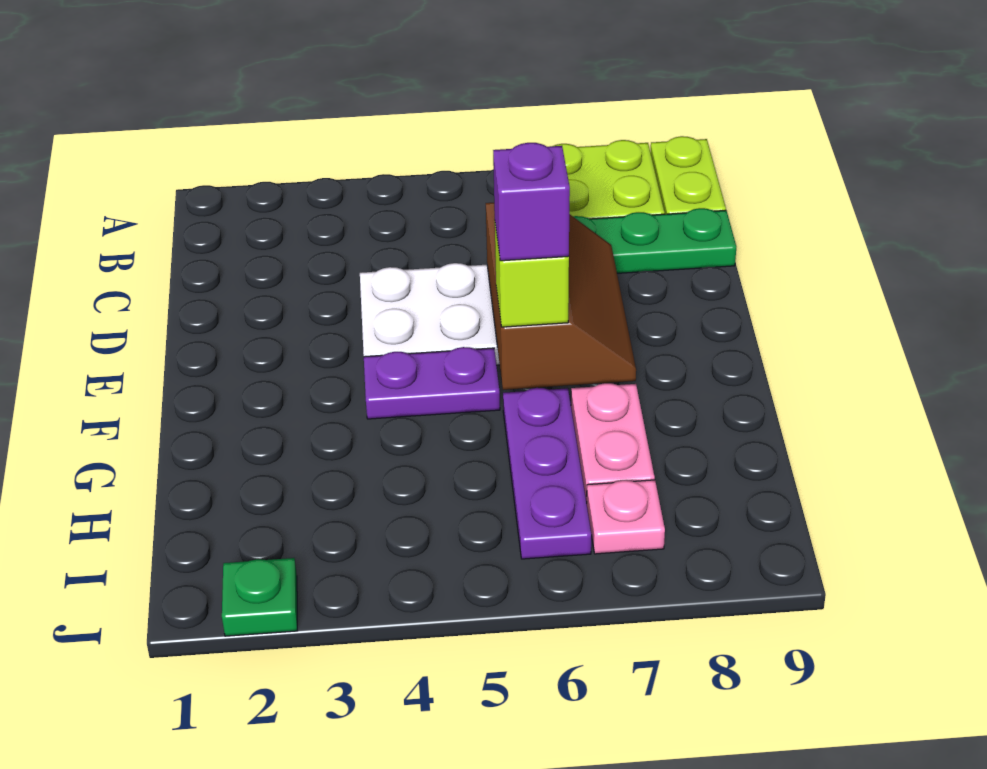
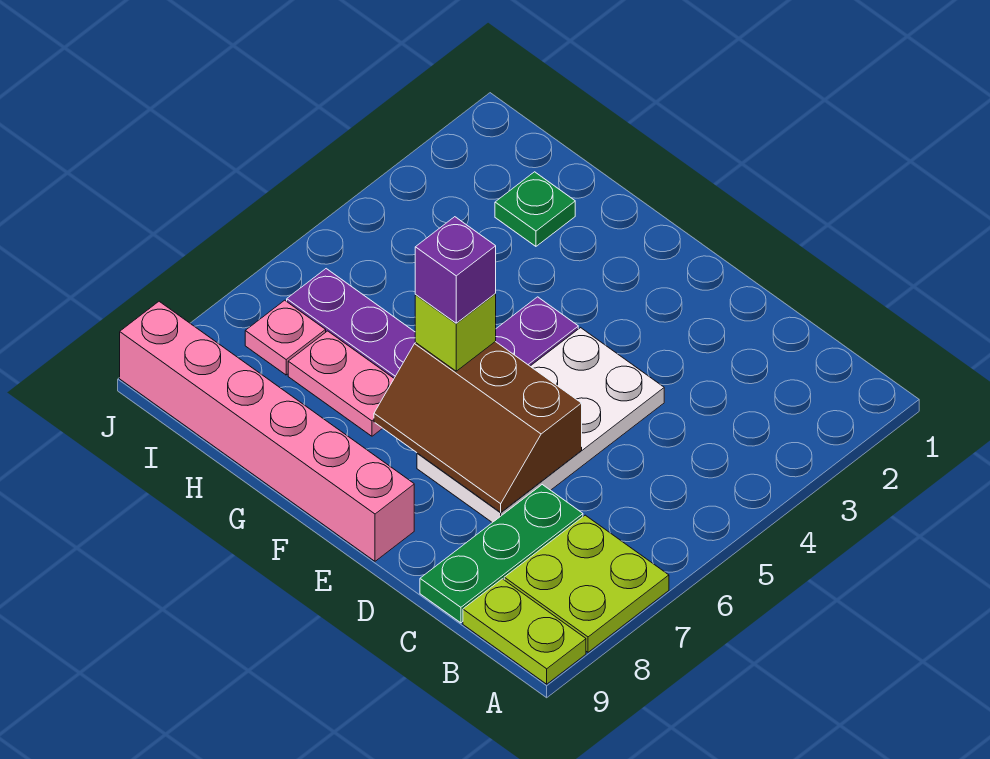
none -> pink 1x6 brick [120,301,414,561]
green 1x1 plate [222,558,297,636] -> green 1x1 plate moved to [495,172,575,246]

